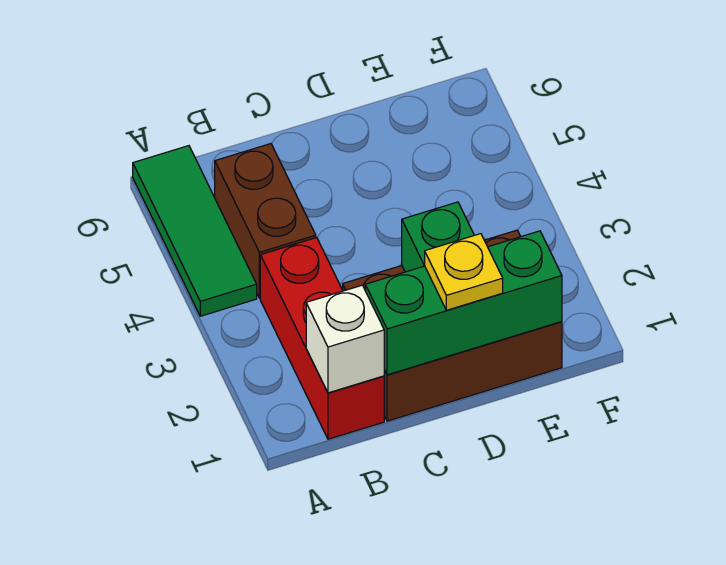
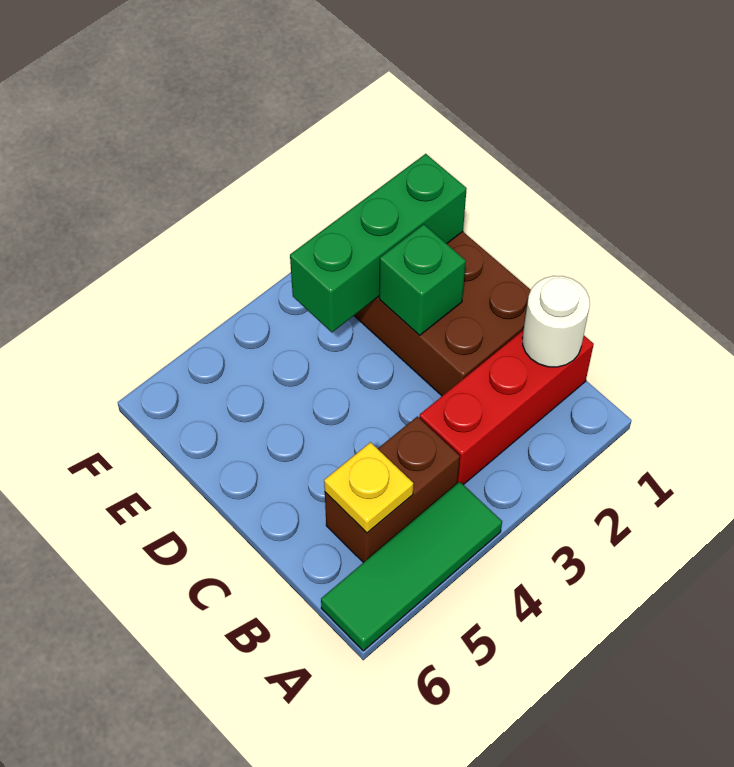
white 1x1 brick [306,285,384,393] -> white 1x1 round brick [522,276,590,367]
green 1x3 brick [365,231,562,375] -> green 1x3 brick turned to [290,154,467,332]
yellow 1x1 plate [425,234,503,310] -> yellow 1x1 plate moved to [324,442,414,533]

